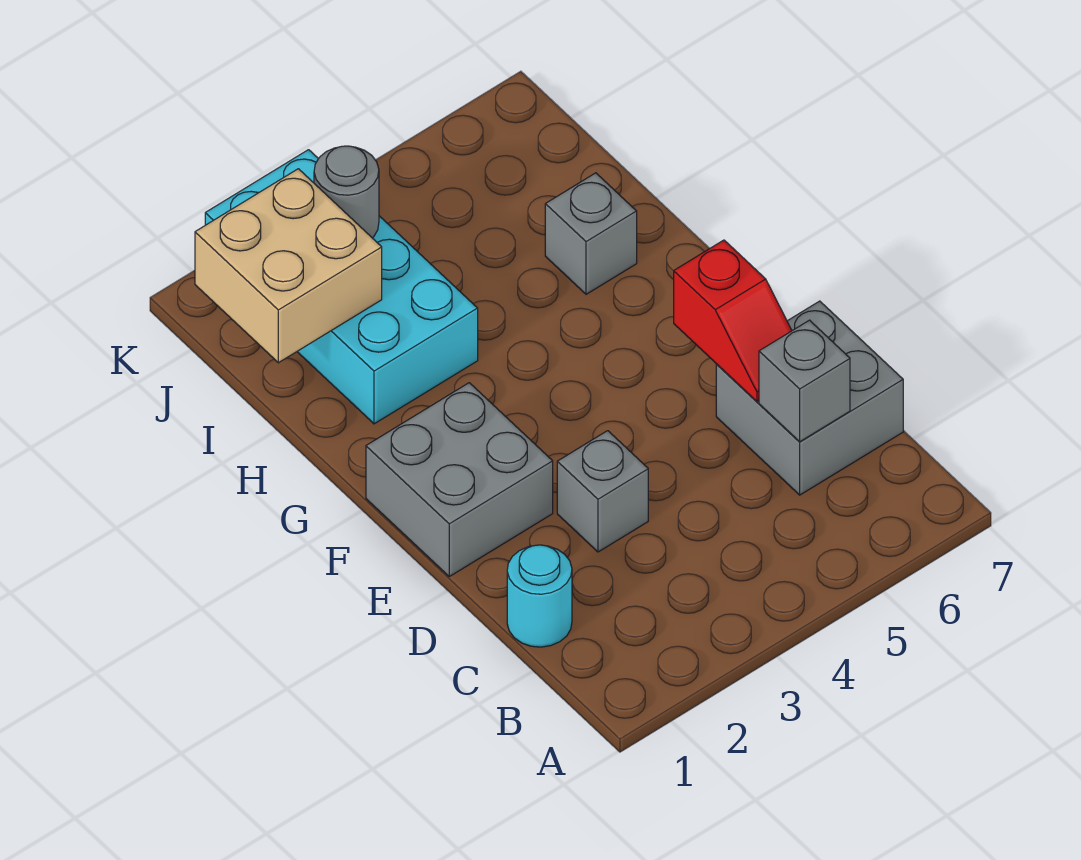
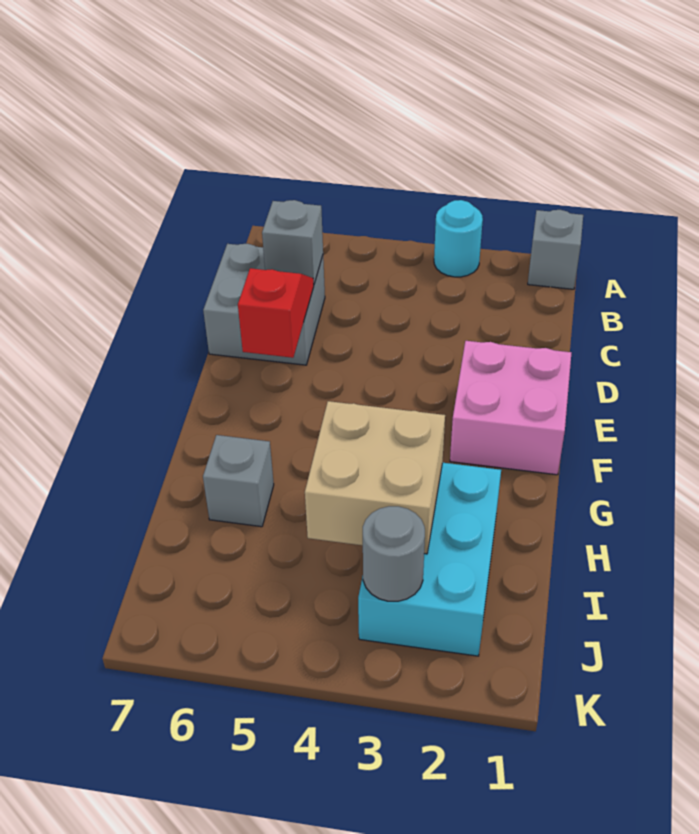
cyan 1x1 round brick [507,545,572,647] -> cyan 1x1 round brick moved to [434,200,483,277]
grey 1x1 brick [557,431,648,552] -> grey 1x1 brick moved to [528,210,583,289]
grey 2x2 brick [366,383,553,576] -> pink 2x2 brick [450,341,571,475]
cyan 2x4 brick [205,150,478,424] -> cyan 2x3 brick [358,463,501,656]
tan 2x2 brick [195,169,382,363] -> tan 2x2 brick moved to [305,401,445,554]

